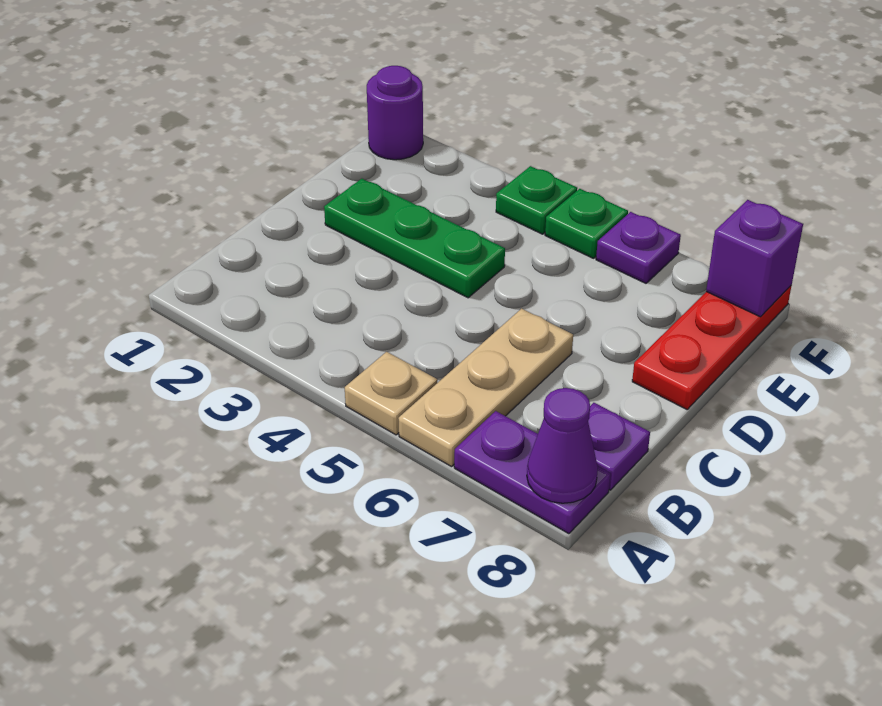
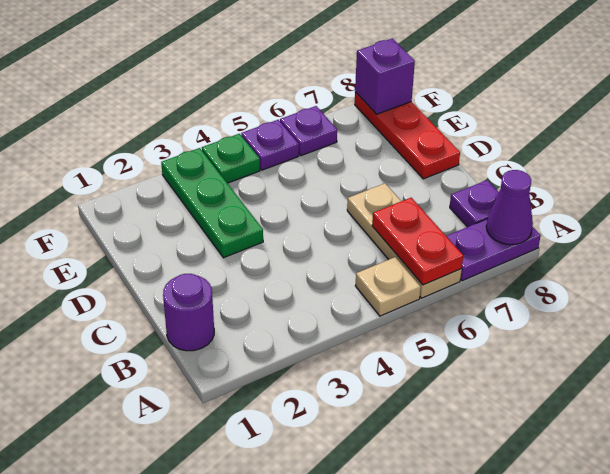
none -> red 1x2 plate [372,198,463,285]
green 1x3 plate [324,179,505,298] -> green 1x3 plate turned to [161,148,263,258]
purple 1x1 round brick [367,66,423,160] -> purple 1x1 round brick moved to [163,274,214,351]
green 1x1 plate [545,189,628,258] -> purple 1x1 plate [241,120,299,170]

